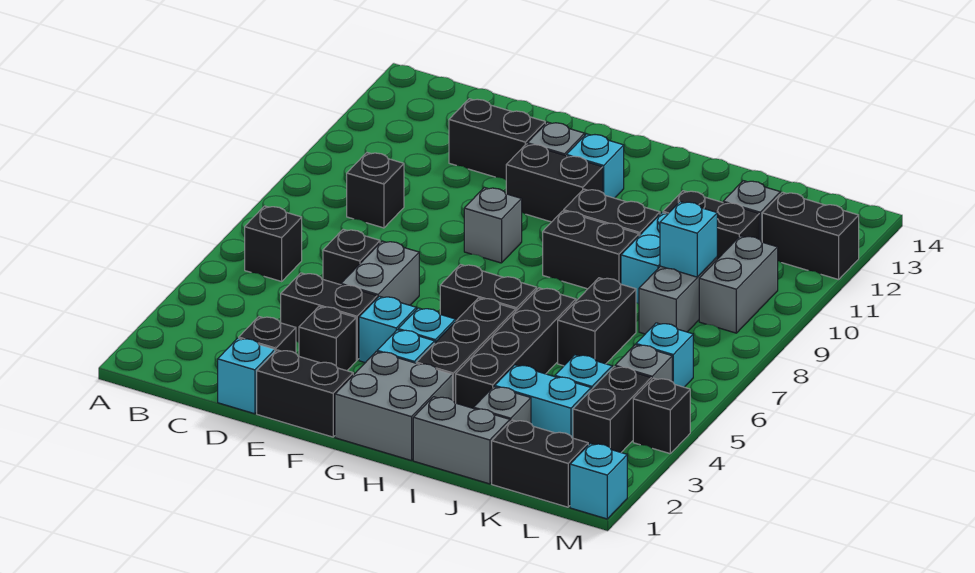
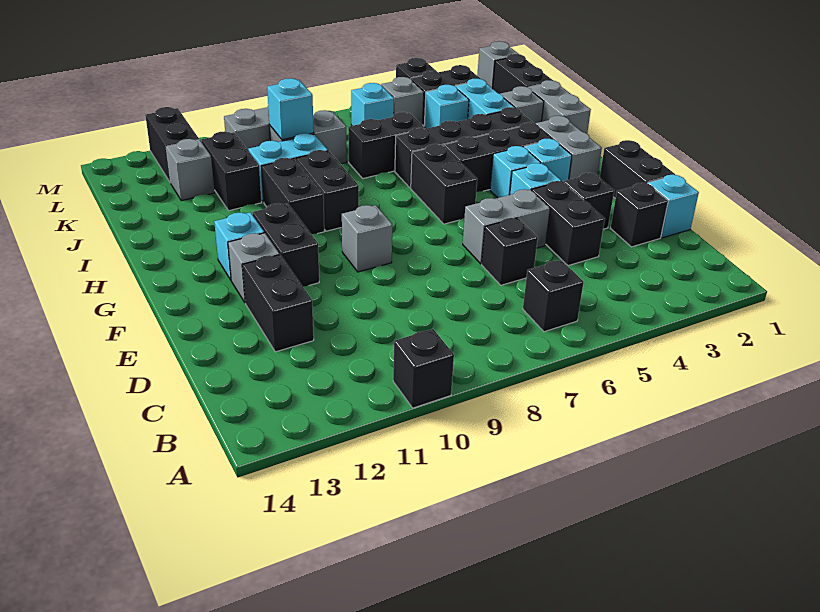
black 1x1 brick [347,153,404,228] -> black 1x1 brick moved to [393,329,454,408]
grey 2x2 brick [335,352,453,461] -> grey 1x2 brick [536,116,602,179]
cyan 1x1 brick [570,443,627,519] -> grey 1x1 brick [477,41,518,89]

